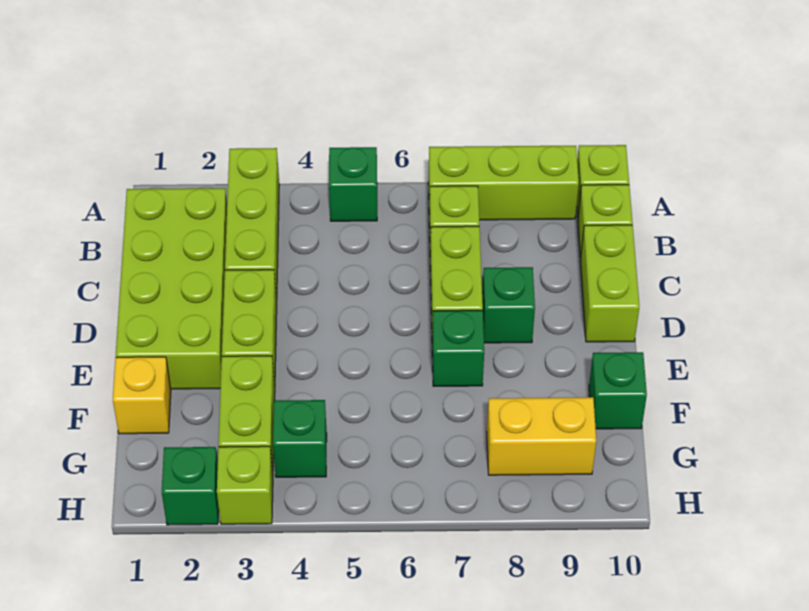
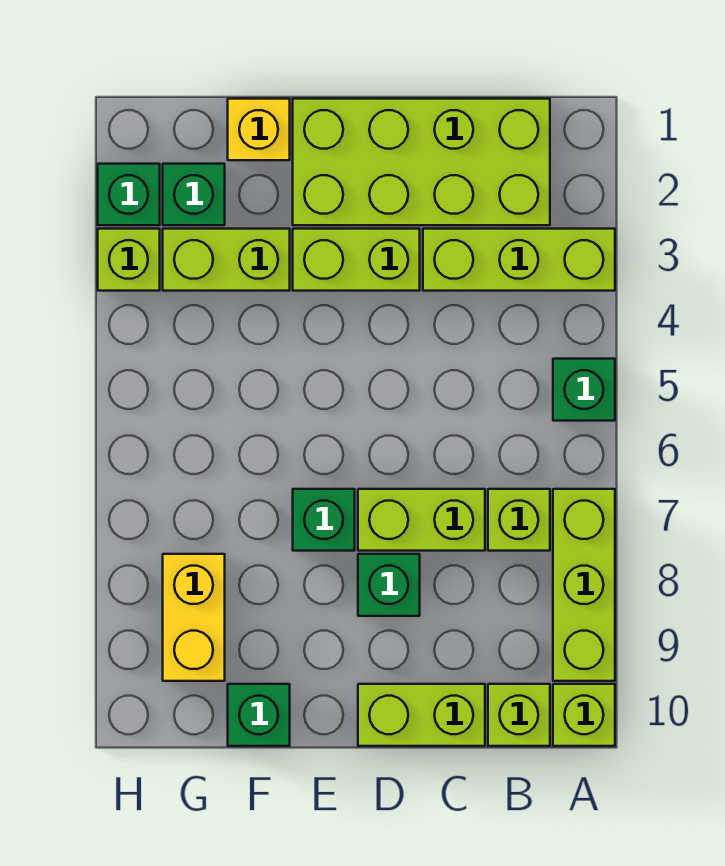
green 1x1 brick [273,400,327,477] -> green 1x1 brick moved to [163,164,225,225]

